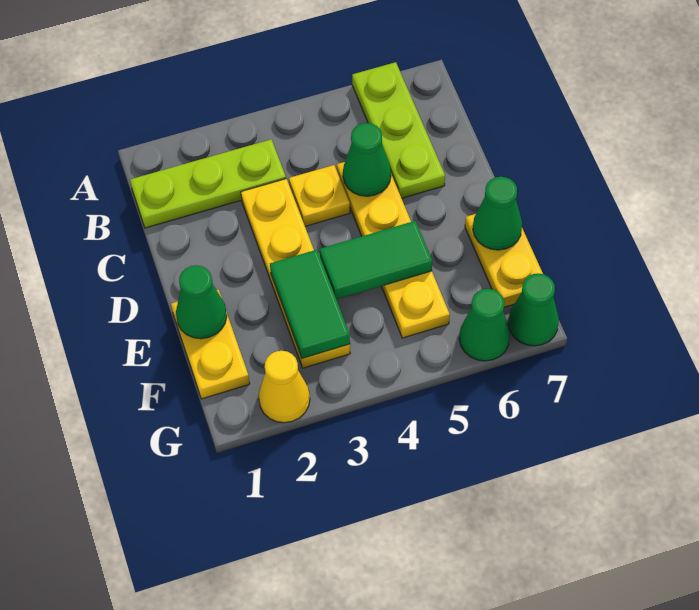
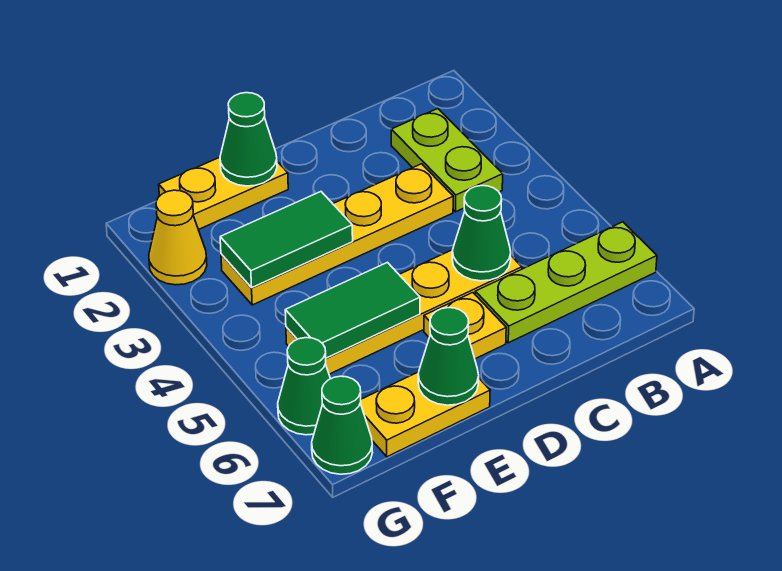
lime 1x3 plate [130,140,286,228] -> lime 1x2 plate [391,109,503,212]
yellow 1x1 plate [289,165,350,226] -> yellow 1x1 plate moved to [424,293,506,359]
green 1x2 tile [320,221,432,299] -> green 1x2 tile turned to [285,262,420,358]

